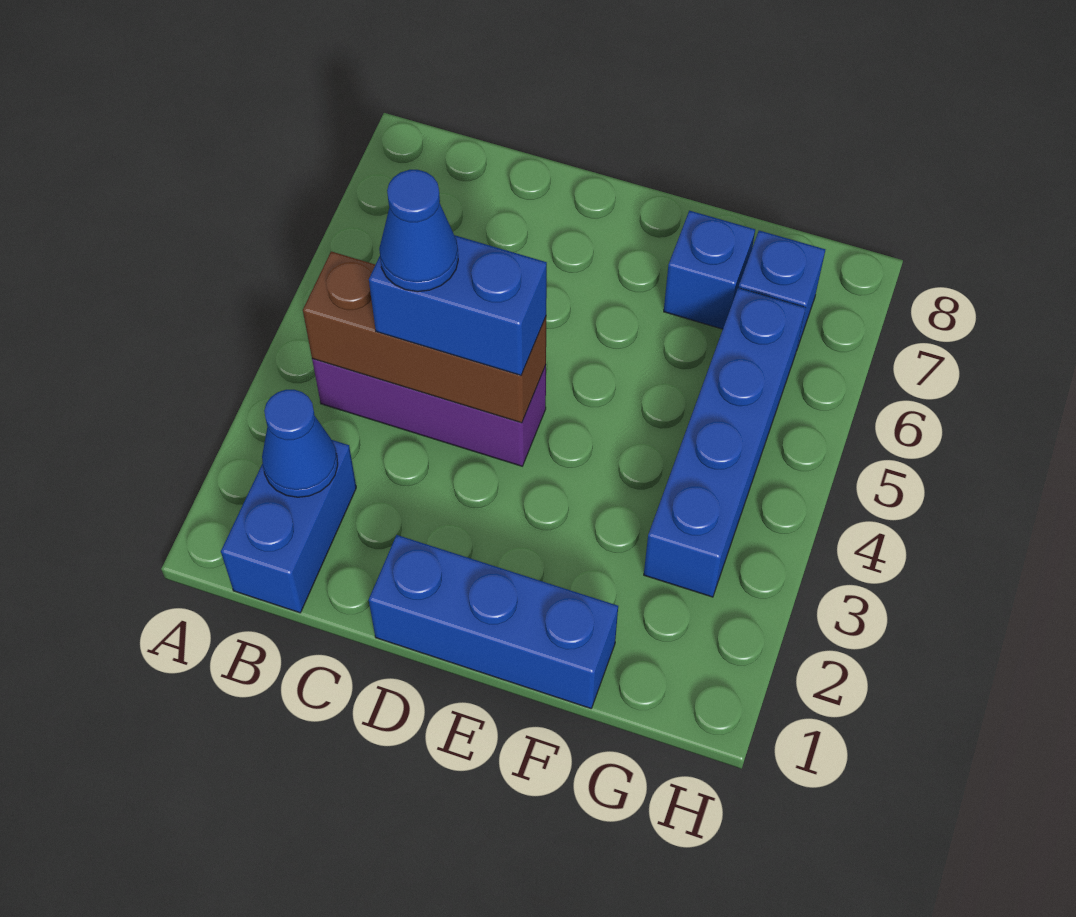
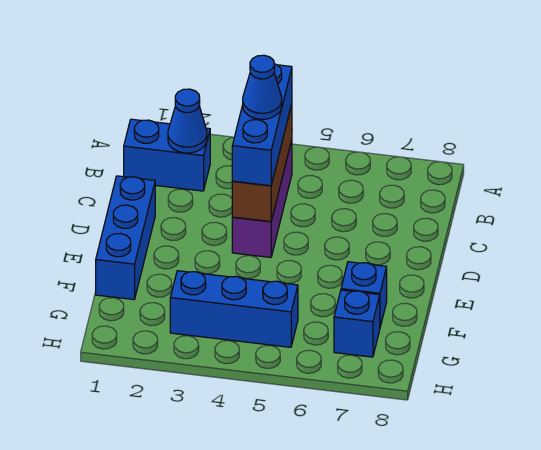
blue 1x2 brick [369,235,547,375] -> blue 1x3 brick [232,64,292,186]
blue 1x4 brick [644,288,806,597] -> blue 1x3 brick [170,271,298,347]

